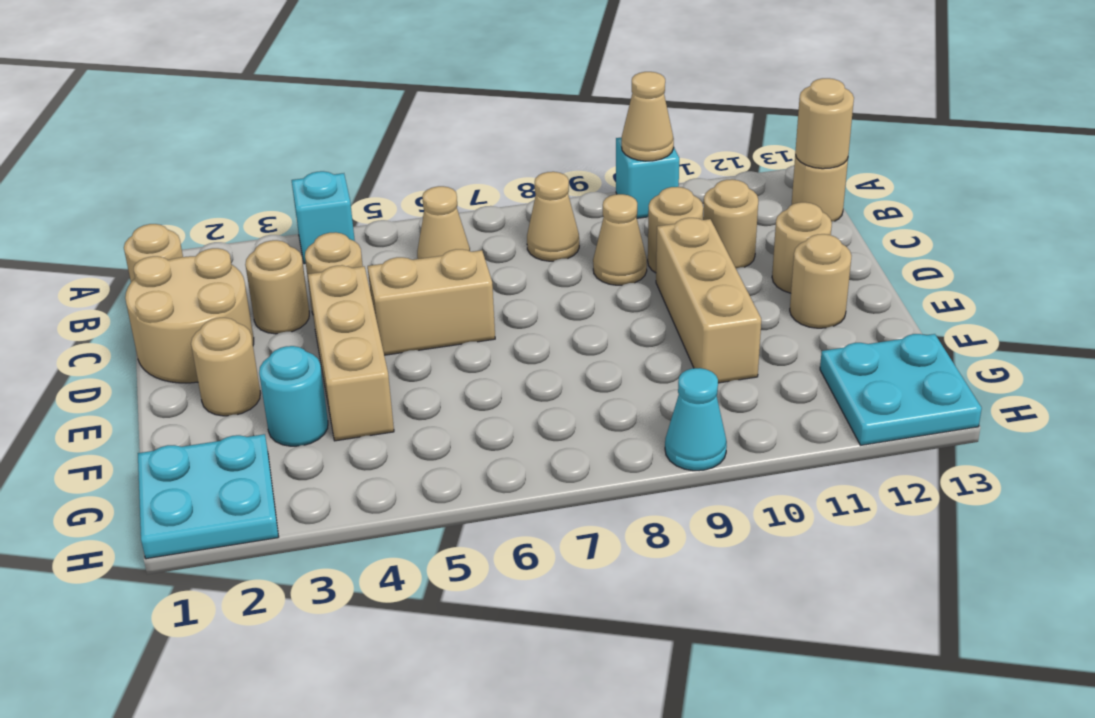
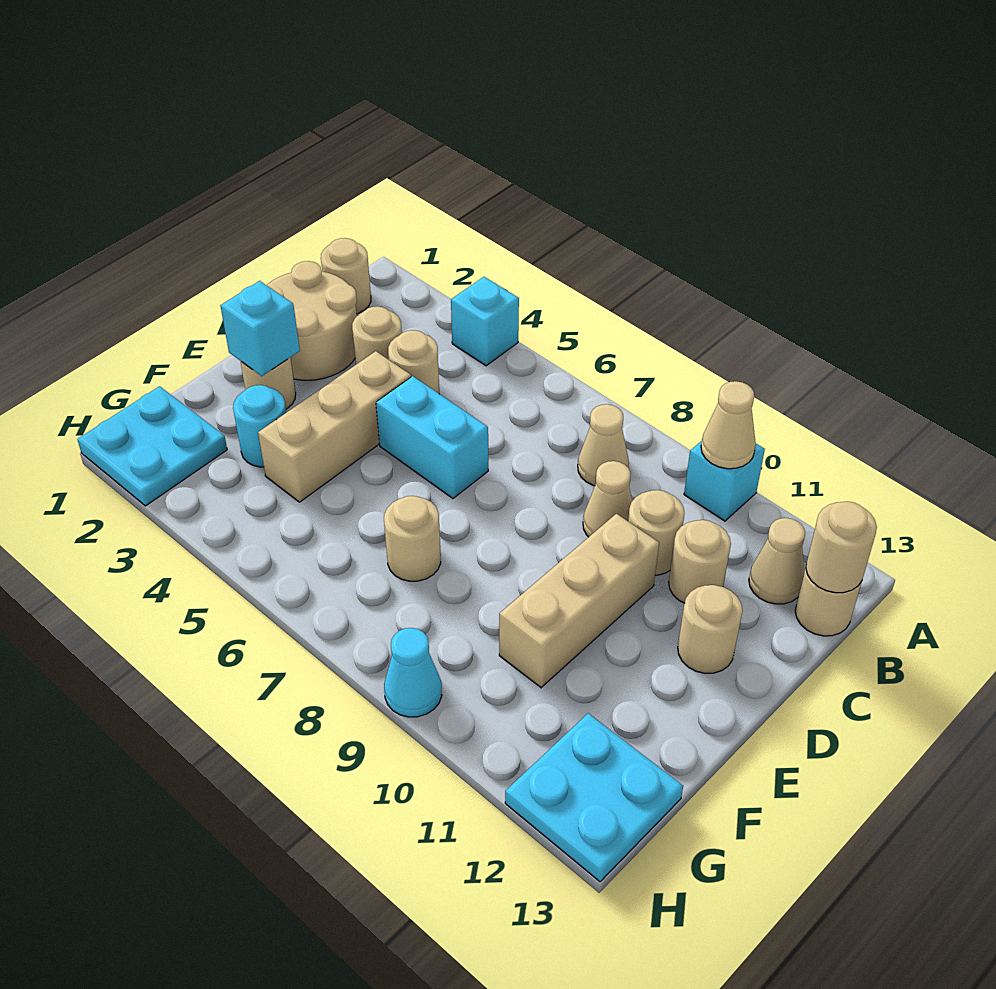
tan 1x1 cone [417,186,470,259] -> tan 1x1 cone moved to [749,518,805,604]
tan 1x2 brick [368,249,495,355] -> cyan 1x2 brick [376,376,488,498]
none -> cyan 1x1 brick [220,281,300,376]
tan 1x1 round brick [790,234,851,328] -> tan 1x1 round brick moved to [384,496,441,581]

